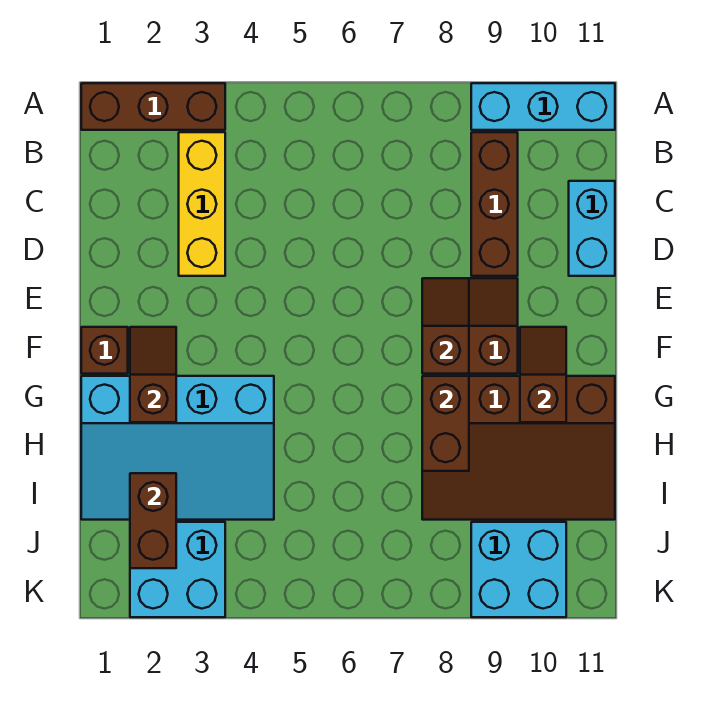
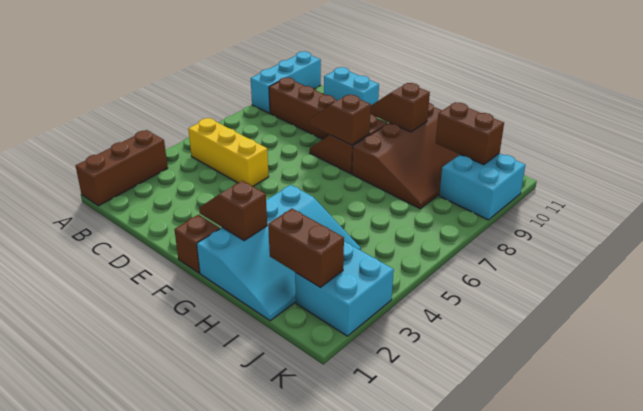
yellow 1x3 brick [179,132,225,276] -> yellow 1x3 brick moved to [188,118,269,186]
brown 1x2 brick [422,376,469,471] -> brown 1x2 brick moved to [436,103,504,165]

